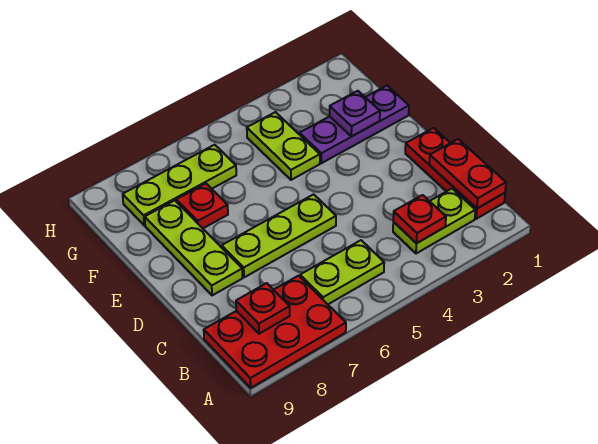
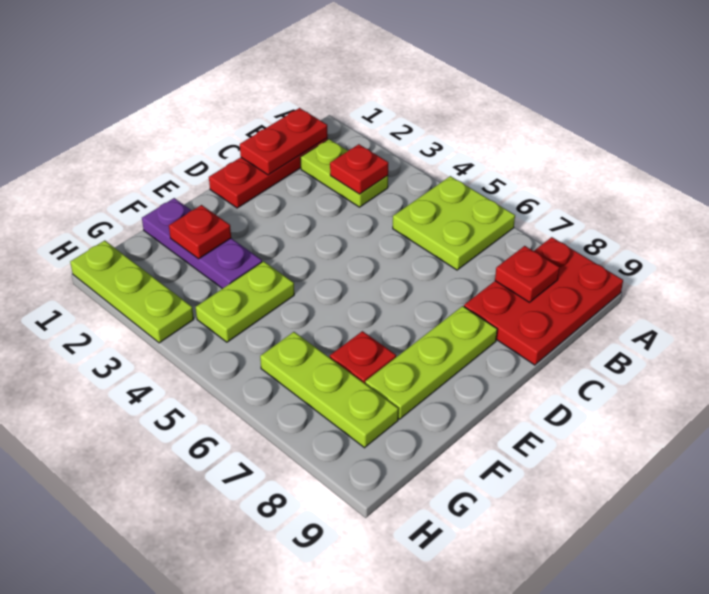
red 2x3 plate [204,276,346,388] -> red 2x3 plate turned to [464,237,623,365]
lime 1x2 plate [300,240,384,304] -> lime 2x2 plate [393,176,515,270]
lime 1x3 plate [222,194,336,277] -> lime 1x3 plate moved to [70,240,194,343]
purple 1x1 plate [329,91,380,136] -> red 1x1 plate [169,205,231,259]

